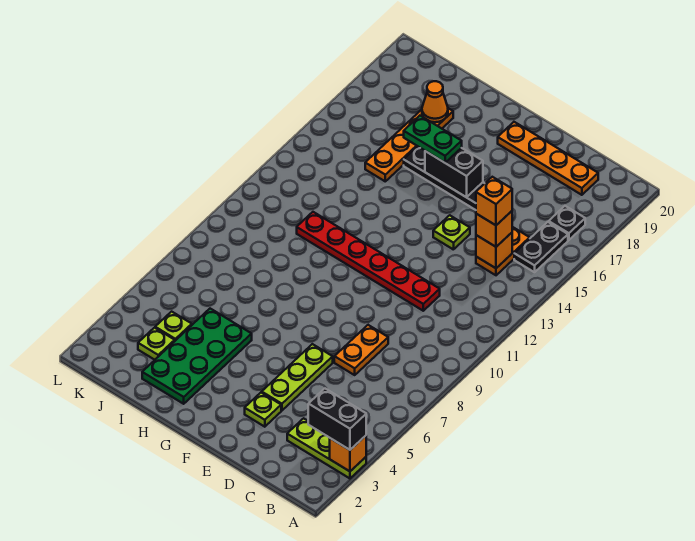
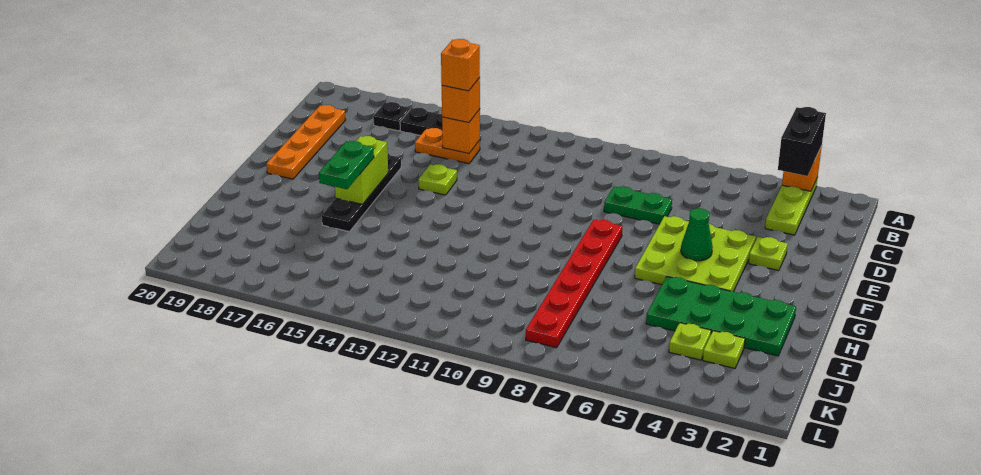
orange 1x2 plate [334,325,388,375] -> green 1x2 plate [604,186,672,224]
red 1x6 plate [297,212,440,311] -> red 1x6 plate moved to [526,220,622,348]
lime 1x3 plate [262,344,333,410] -> lime 3x3 plate [635,216,756,292]
none -> green 1x1 cone [681,208,713,261]
black 1x2 brick [425,148,483,197] -> lime 1x2 brick [335,136,388,204]
orange 1x4 plate [365,108,453,181] -> none
orange 1x1 cone [422,81,448,122] -> none

